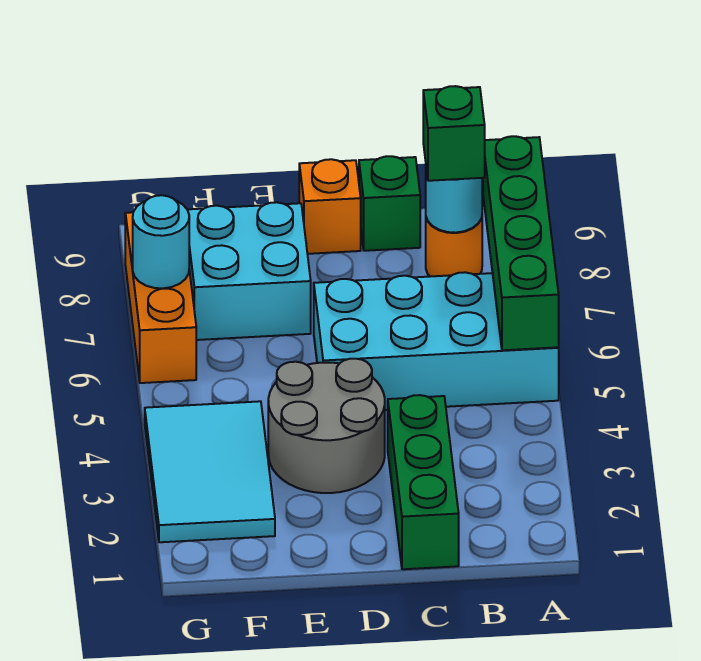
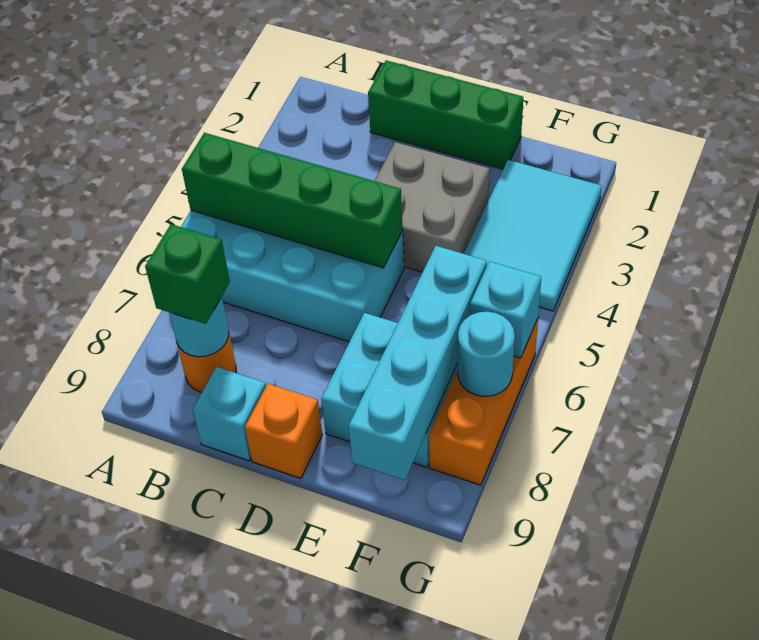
green 1x4 brick [483,136,559,350] -> green 1x4 brick turned to [182,133,403,268]
green 1x3 brick [388,395,459,569] -> green 1x3 brick turned to [368,60,523,169]
green 1x1 brick [359,156,420,251] -> cyan 1x1 brick [193,367,266,461]
grey 2x2 round brick [268,359,385,493] -> grey 2x2 brick [375,142,489,272]
none -> cyan 1x4 brick [349,246,487,480]
none -> cyan 1x1 brick [470,261,541,358]

